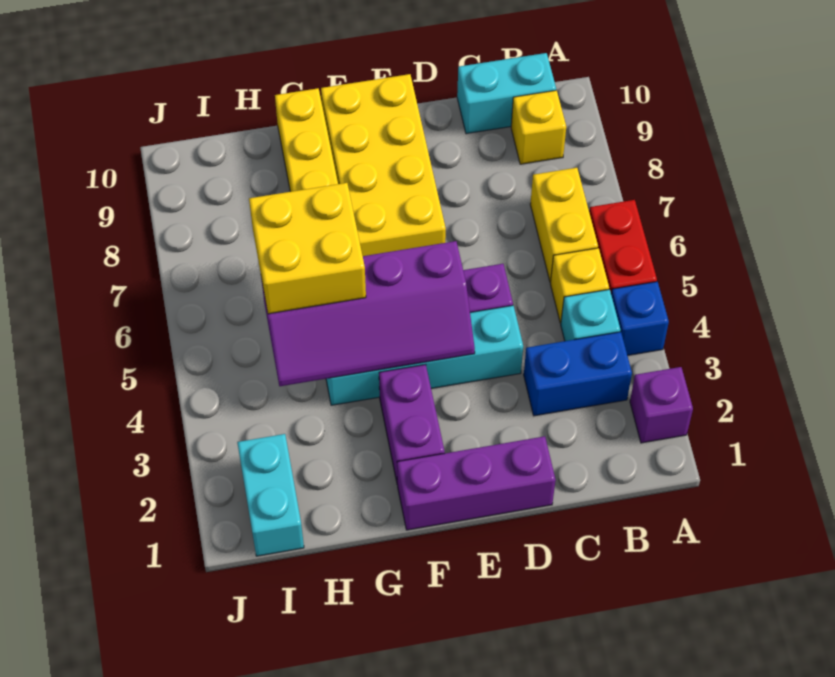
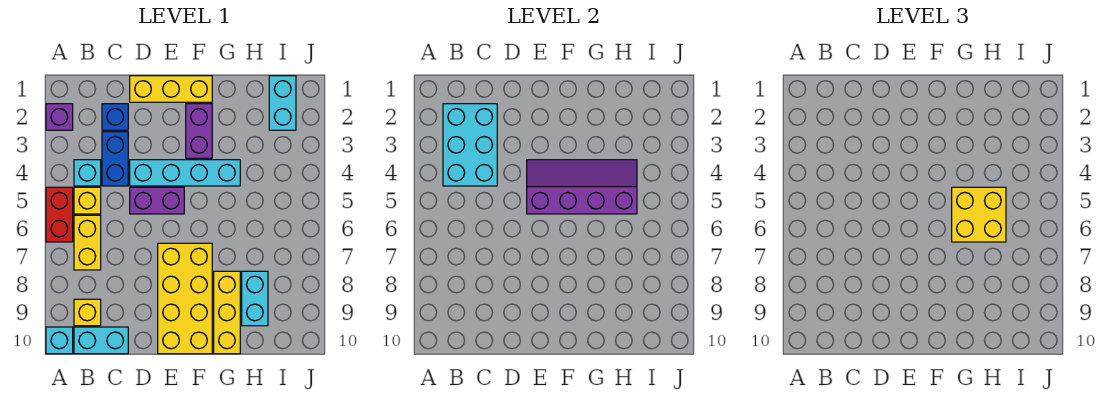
blue 1x1 brick [611,282,669,355] -> blue 1x1 brick moved to [102,104,128,130]
none -> cyan 1x1 brick [46,327,73,354]
none -> cyan 2x3 brick [443,104,497,186]
blue 1x2 brick [524,332,632,416] -> blue 1x2 brick turned to [102,132,128,186]
purple 1x3 brick [397,436,556,530] -> yellow 1x3 brick [130,76,212,102]
none -> cyan 1x2 brick [242,271,268,326]

